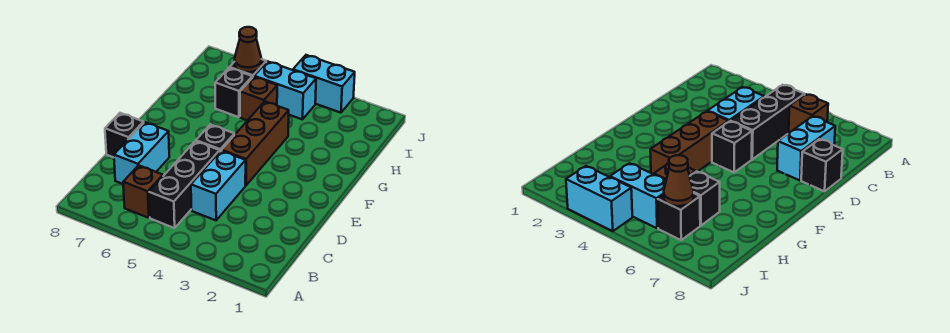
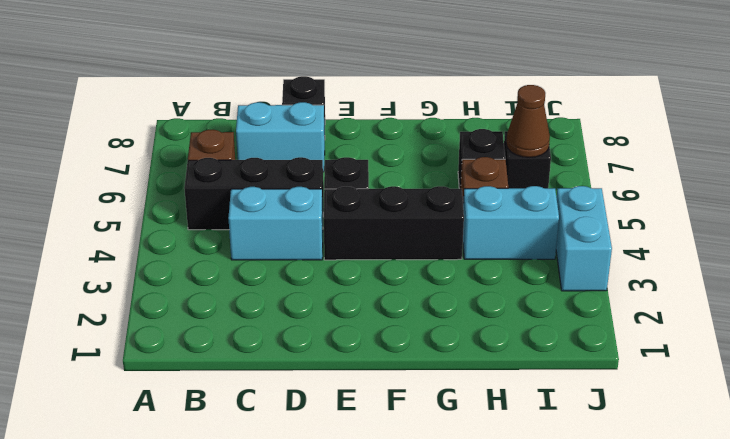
brown 1x3 brick [222,101,289,185] -> black 1x3 brick [324,186,464,260]
cyan 1x2 brick [254,61,316,120] -> cyan 1x2 brick turned to [463,186,559,259]

